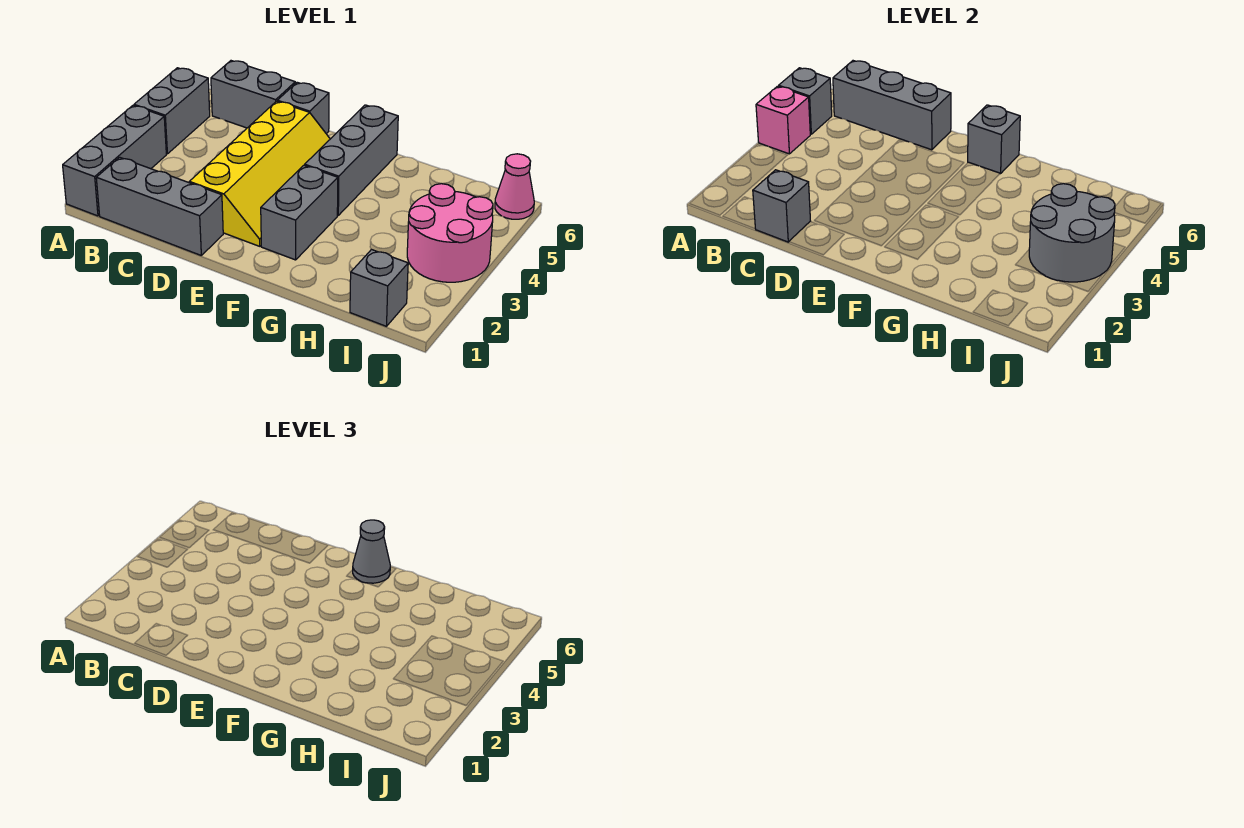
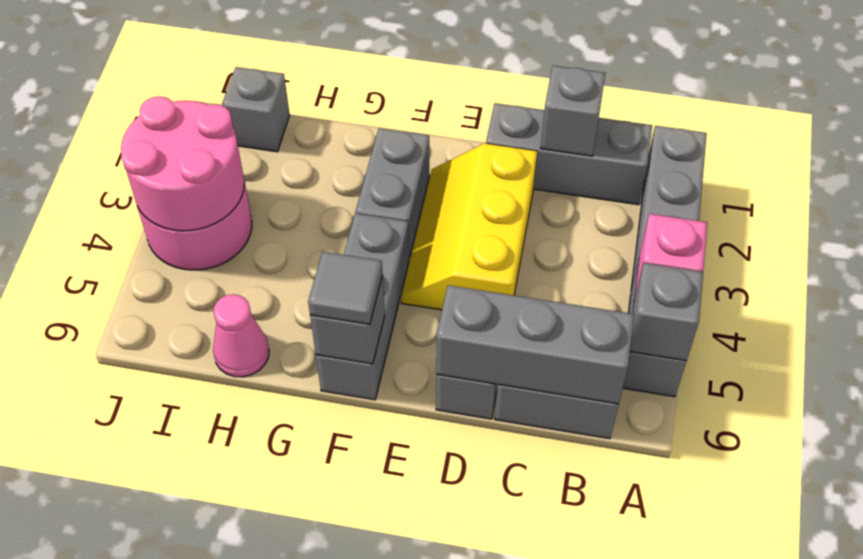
yellow 2x4 slope [189,101,330,246] -> yellow 2x3 slope [401,143,537,310]
grey 1x1 cone [353,520,390,583] -> grey 1x1 tile [308,252,383,324]
grey 2x2 round brick [1029,184,1115,282] -> pink 2x2 round brick [121,96,244,231]
pink 1x1 cone [495,154,534,219] -> pink 1x1 cone moved to [213,294,269,377]

